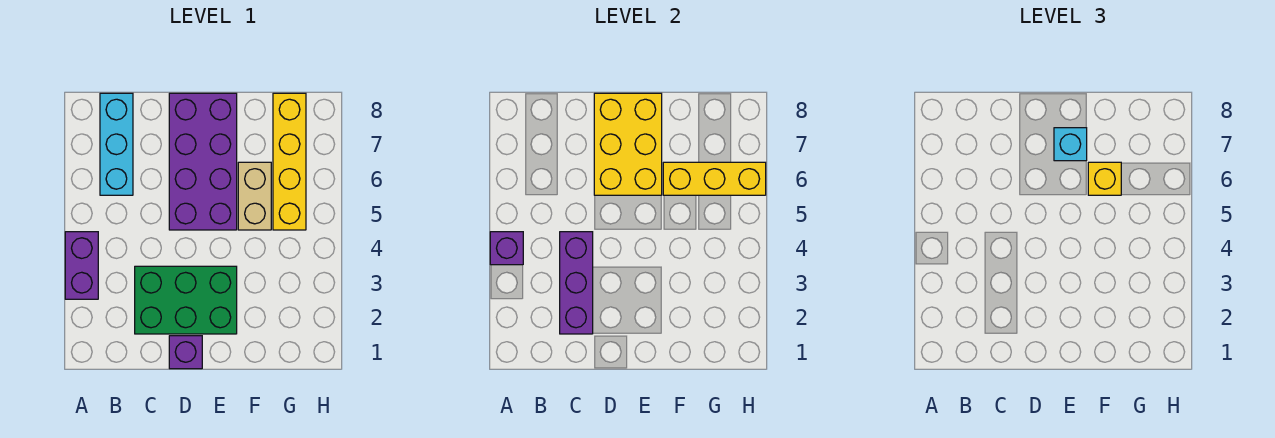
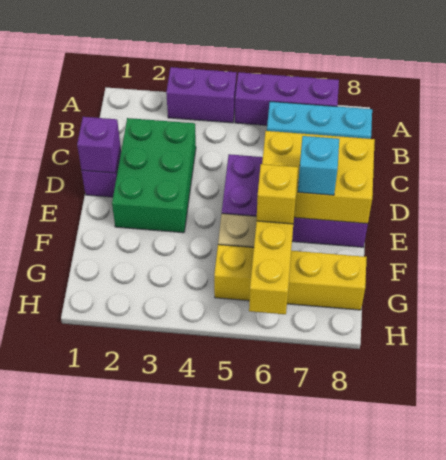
purple 1x1 brick [490,232,523,265] -> purple 1x1 brick moved to [77,117,120,173]
purple 1x3 brick [560,232,593,334] -> purple 1x3 brick moved to [235,72,339,125]

